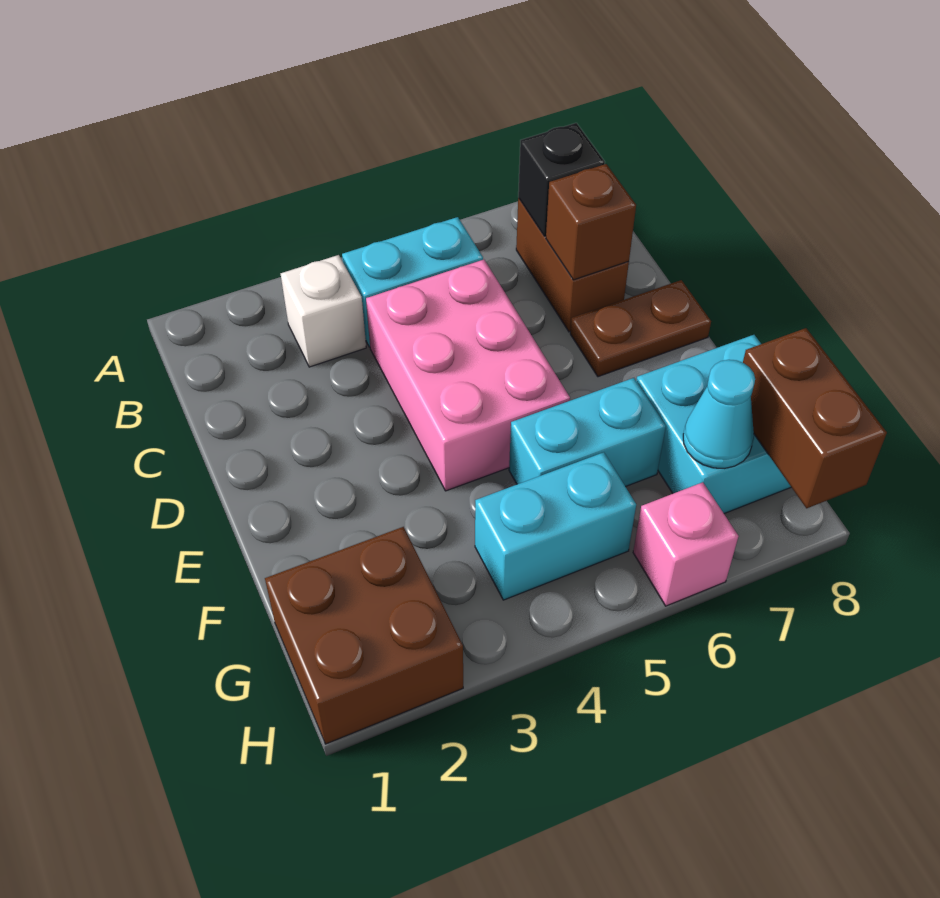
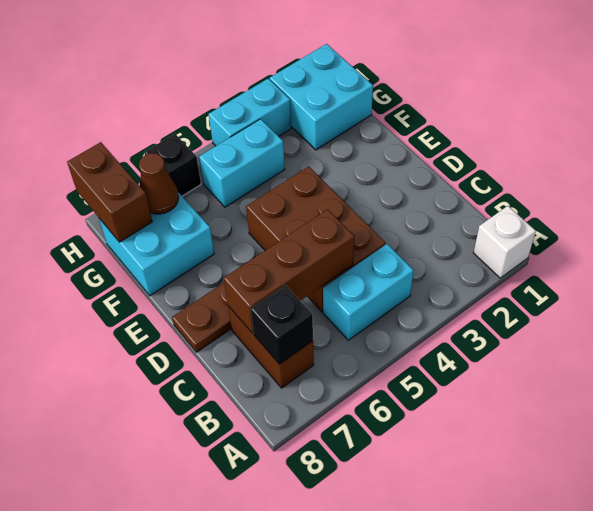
white 1x1 brick [281,255,366,367] -> white 1x1 brick moved to [474,206,536,278]
pink 2x3 brick [366,260,570,491] -> brown 2x3 brick [246,166,386,312]
brown 1x1 brick [546,164,636,280] -> brown 1x3 brick [224,209,354,333]
cyan 1x2 brick [509,378,666,487] -> cyan 1x2 brick moved to [209,79,291,146]
brown 2x2 brick [265,527,463,744] -> cyan 2x2 brick [270,44,373,150]
cyan 1x1 cone [683,360,755,468] -> brown 1x1 cone [139,153,179,214]
pink 1x1 brick [633,482,739,606] -> black 1x1 brick [144,134,201,196]

